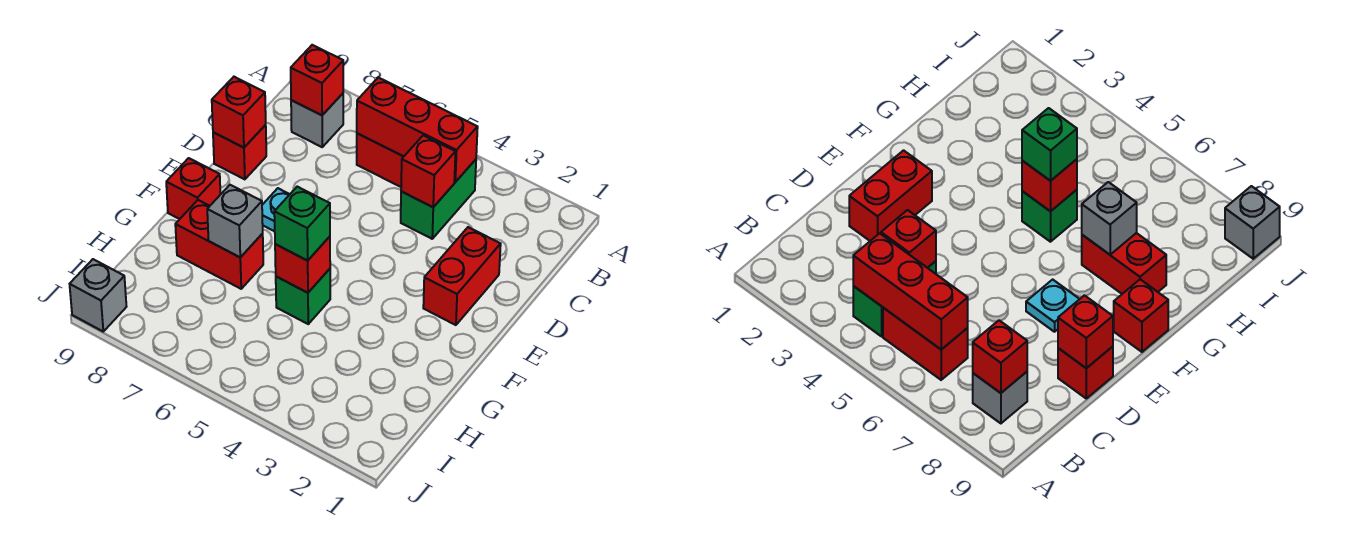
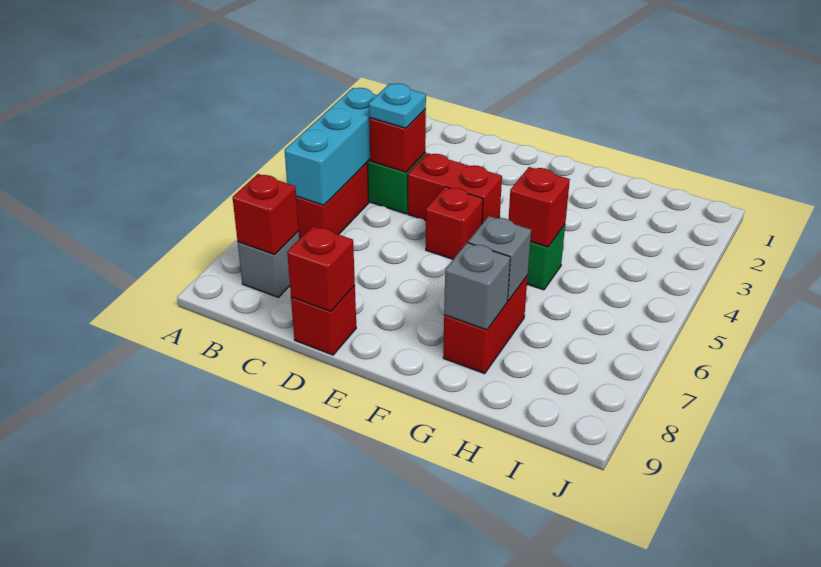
red 1x3 brick [357,78,478,182] -> cyan 1x3 brick [285,88,377,205]
red 1x2 brick [423,227,501,325] -> red 1x2 brick moved to [408,153,502,224]
cyan 1x1 plate [262,188,290,231] -> cyan 1x1 plate moved to [369,83,426,128]
red 1x1 brick [166,158,220,219] -> red 1x1 brick moved to [426,187,483,259]
green 1x1 brick [274,187,330,261] -> none
grey 1x1 brick [70,259,127,331] -> grey 1x1 brick moved to [444,243,510,330]

